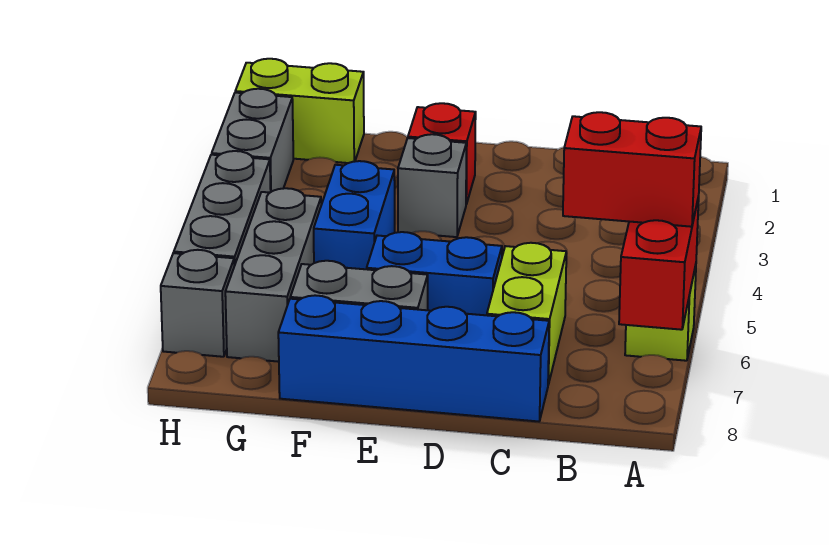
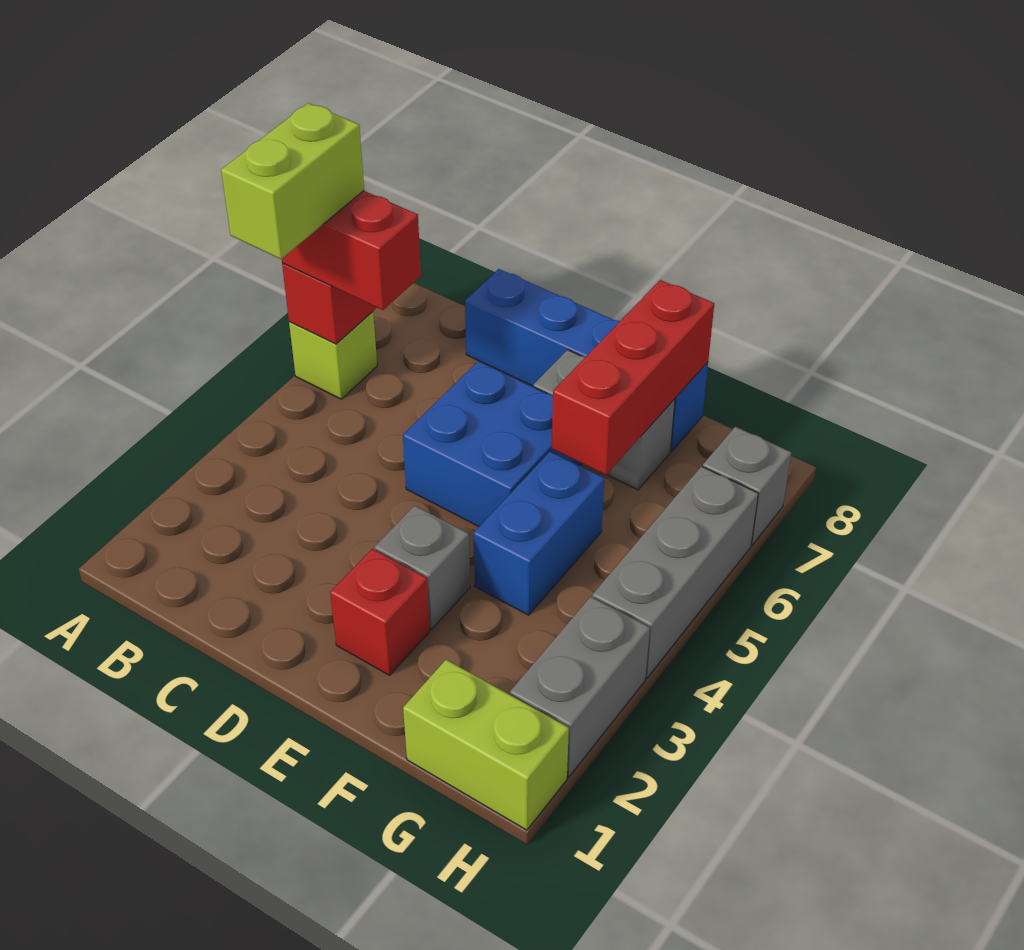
lime 1x2 brick [487,243,566,385] -> lime 1x2 brick moved to [221,103,364,259]
blue 1x2 brick [367,232,502,315] -> blue 2x2 brick [403,361,582,526]
none -> red 1x3 brick [552,280,714,475]
grey 1x3 brick [225,188,321,362] -> none

